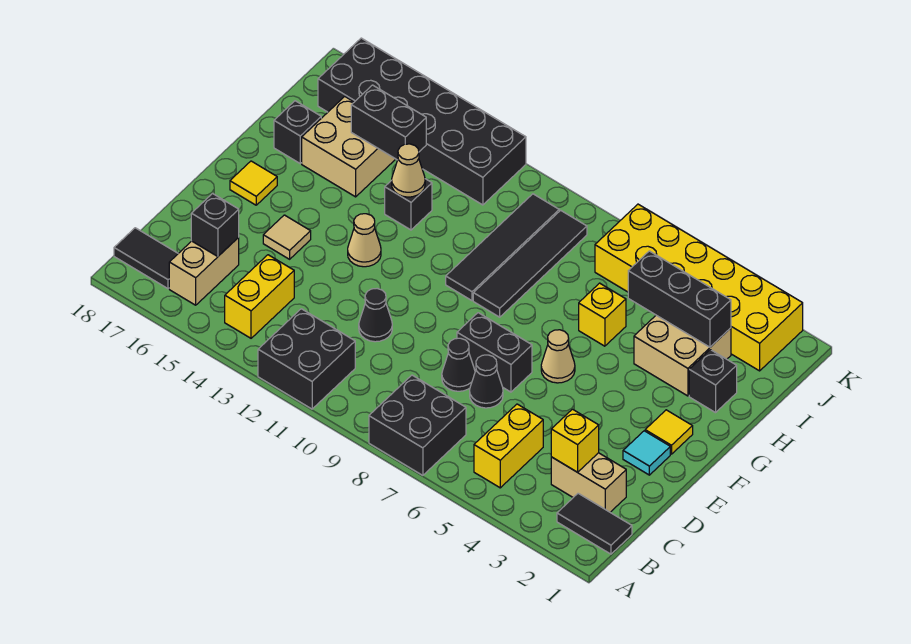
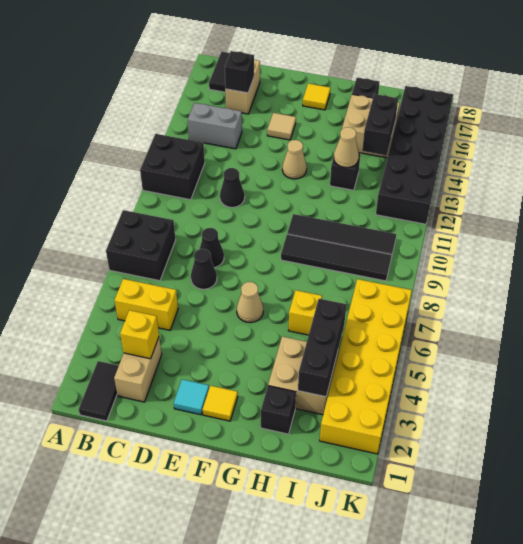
yellow 1x2 brick [225,255,294,338] -> grey 1x2 brick [188,103,242,149]
tan 1x2 brick [169,237,239,305] -> tan 1x2 brick turned to [225,60,260,114]
black 1x2 brick [457,313,532,392] -> none

